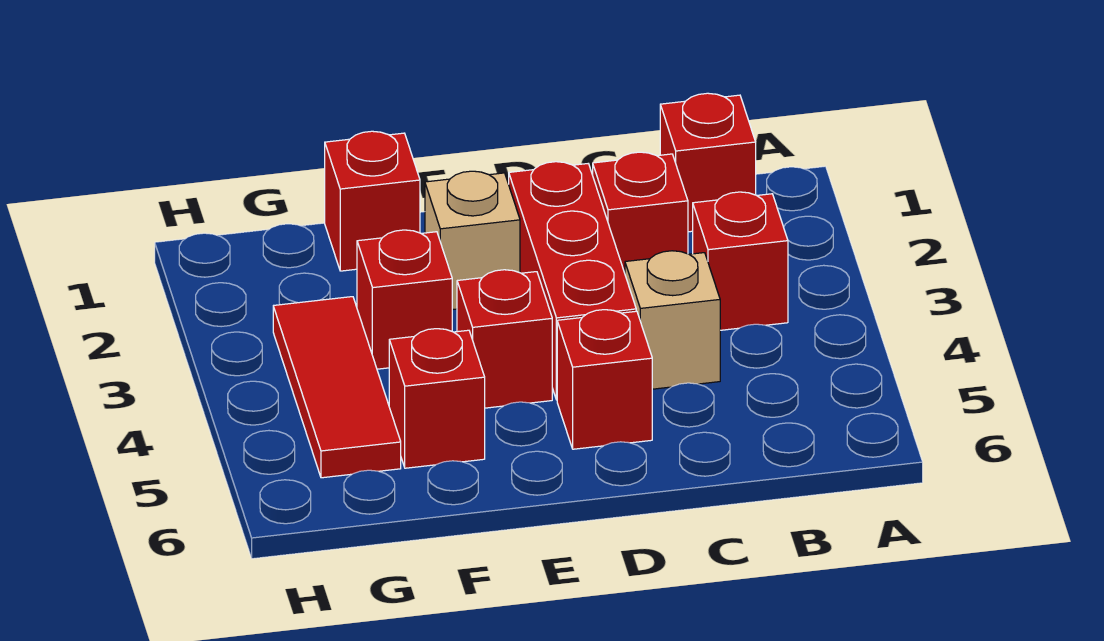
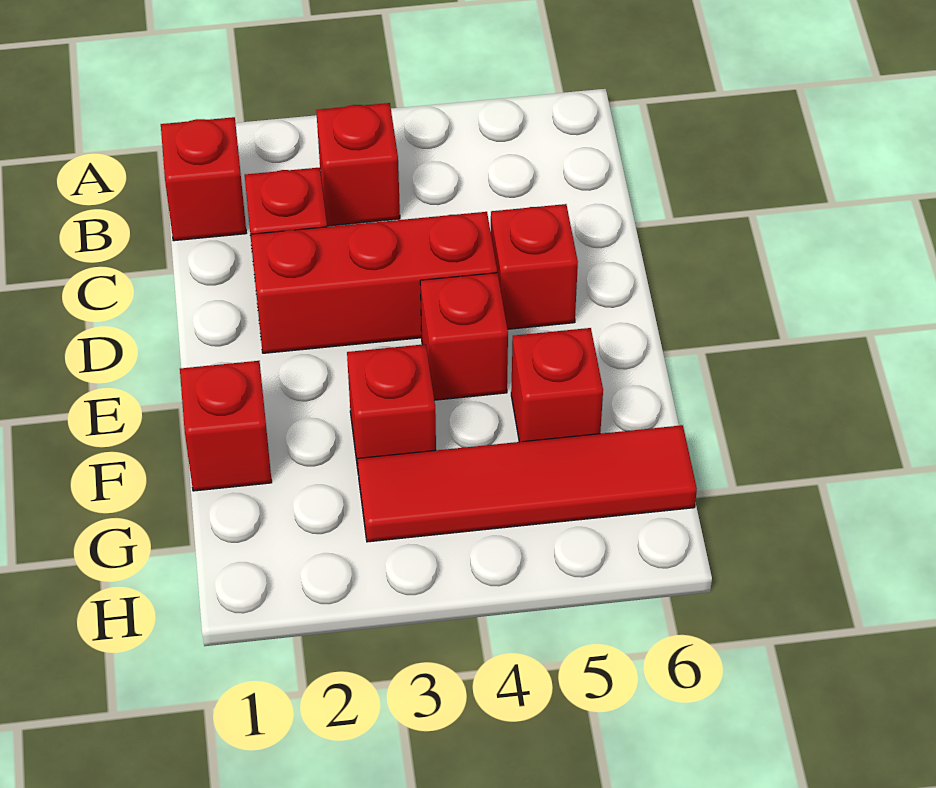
tan 1x1 brick [625,251,720,389] -> none
tan 1x1 brick [425,171,520,310] -> none
red 1x3 tile [273,297,401,478] -> red 1x4 tile [358,425,697,542]

